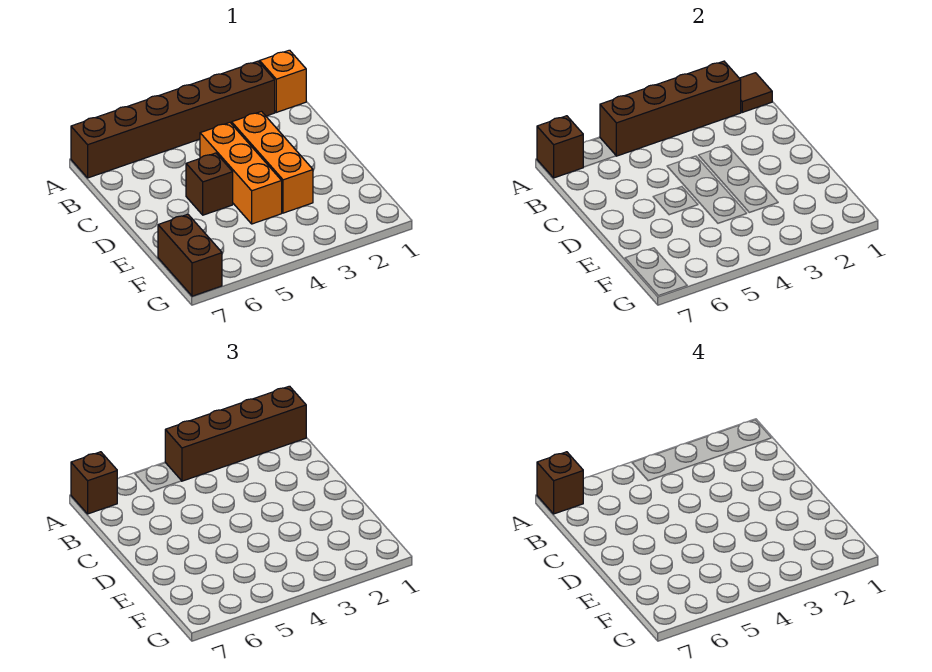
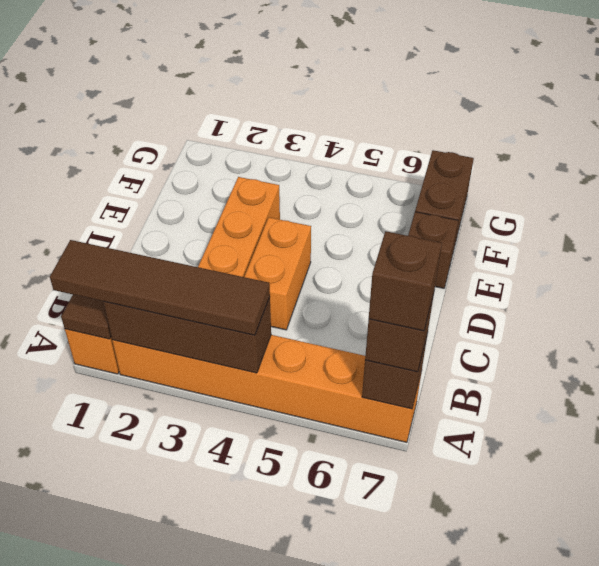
brown 1x4 brick [165,386,306,481] -> brown 1x4 tile [50,240,270,335]
brown 1x6 brick [71,61,275,178] -> orange 1x6 brick [112,335,422,442]
brown 1x4 brick [600,61,741,156] -> brown 1x3 brick [103,297,271,373]
orange 1x3 brick [200,123,282,224] -> orange 1x2 brick [244,217,311,330]
brown 1x1 brick [186,153,233,215] -> brown 1x1 brick moved to [408,212,458,288]

